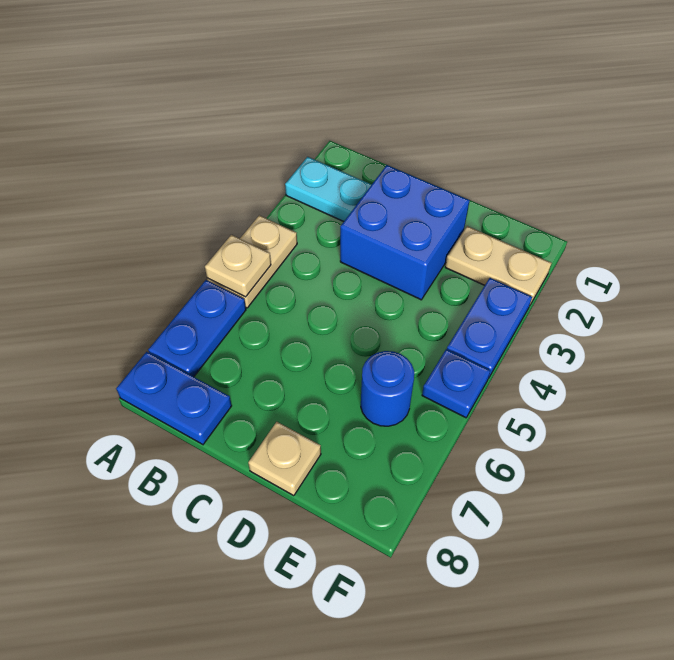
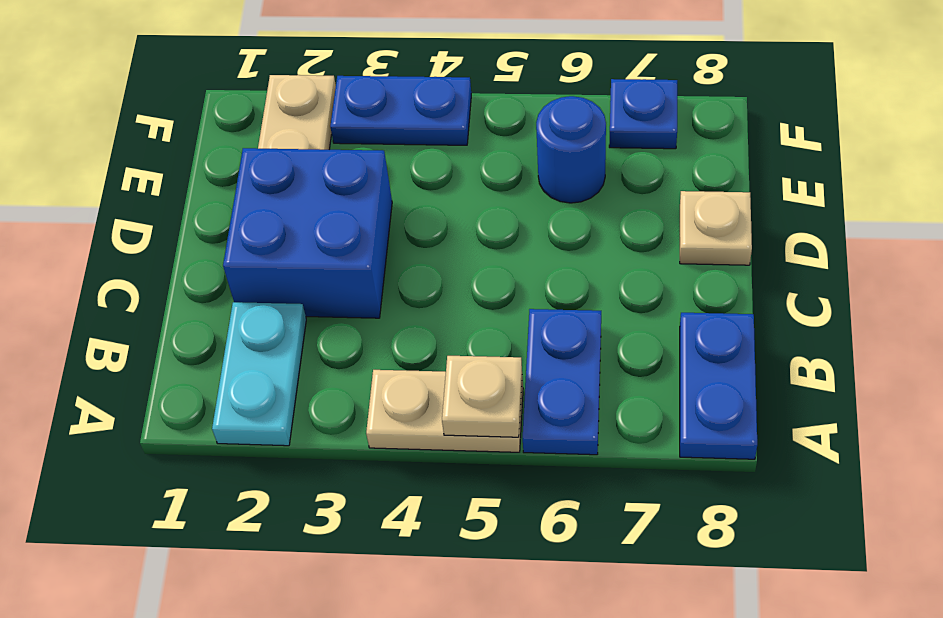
blue 1x2 plate [148,280,246,377] -> blue 1x2 plate turned to [523,309,601,455]
blue 1x1 plate [422,349,490,418] -> blue 1x1 plate moved to [609,79,677,149]

